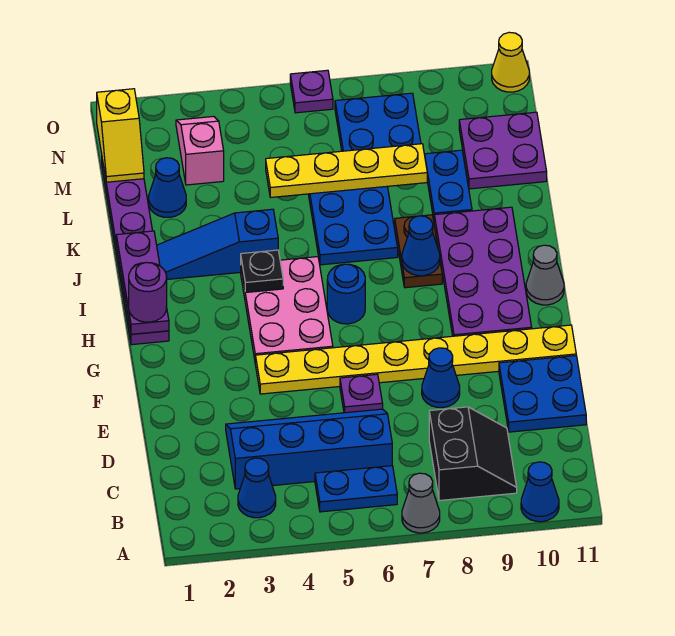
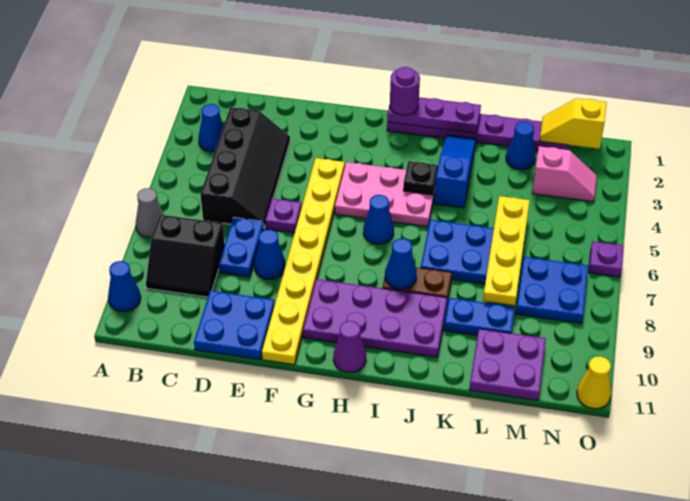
blue 1x2 plate [315,466,397,512] -> blue 1x2 plate moved to [219,217,264,277]
blue 2x4 slope [226,409,392,489] -> black 2x4 slope [200,107,290,228]
blue 1x1 round brick [327,264,365,324] -> blue 1x1 cone [363,195,394,244]
grey 1x1 cone [526,245,564,305] -> purple 1x1 cone [333,321,366,372]

